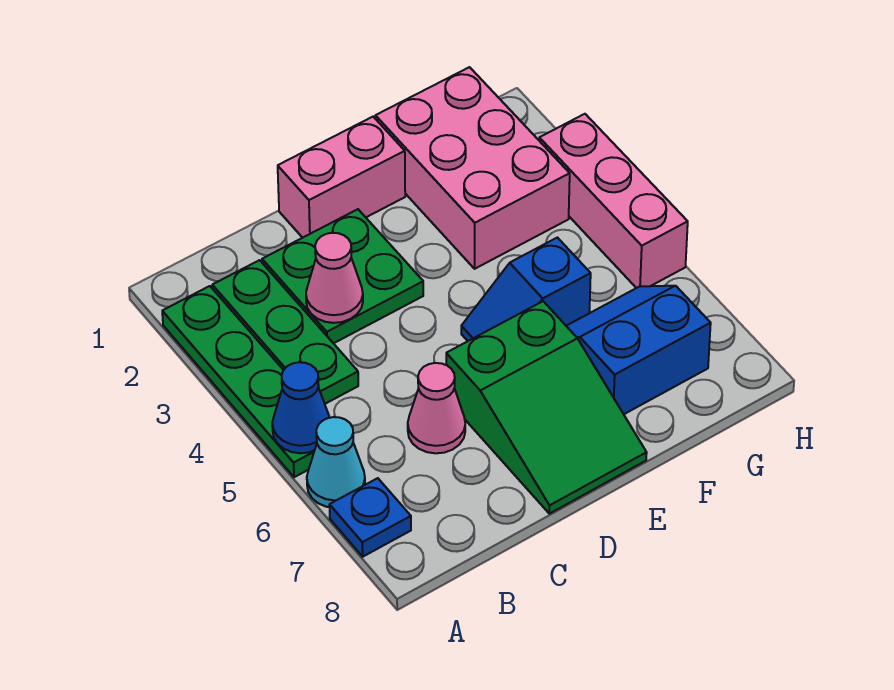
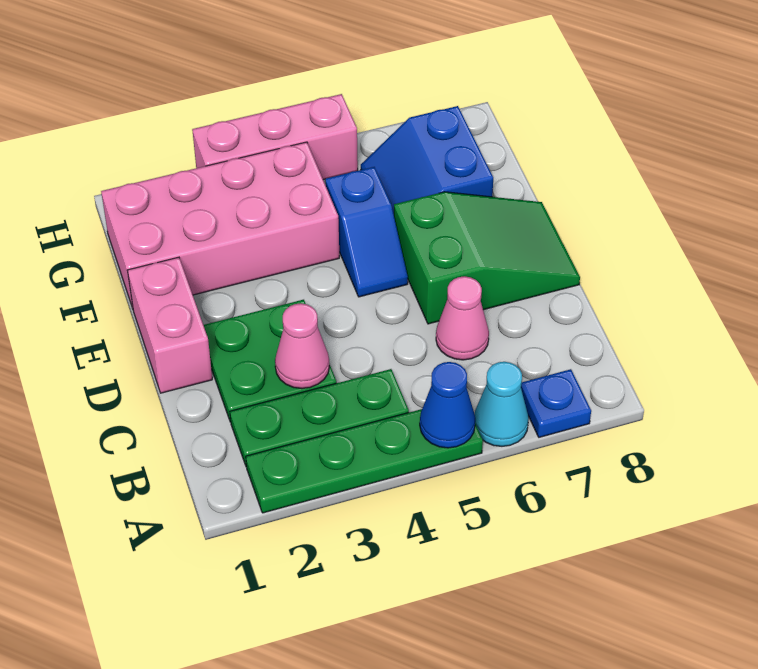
pink 2x3 brick [376,67,570,269] -> pink 2x4 brick [101,142,339,308]

